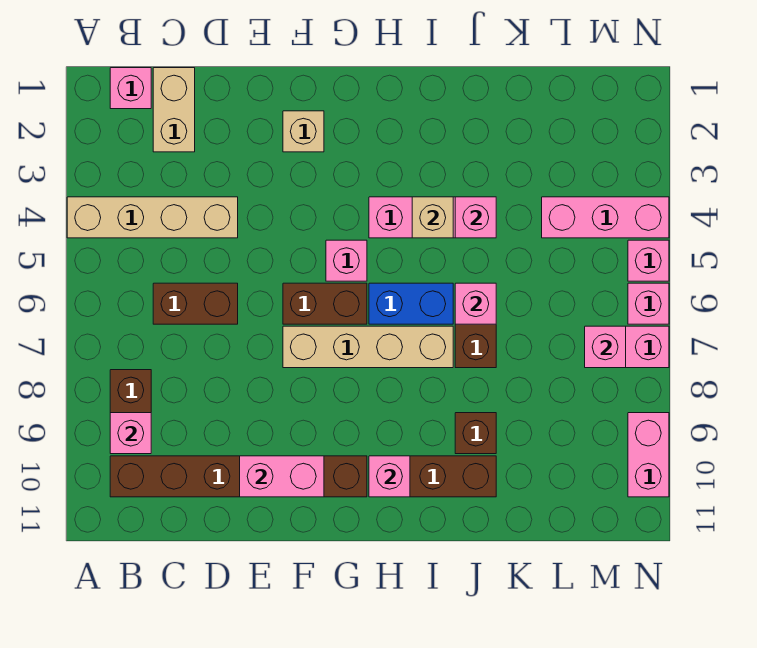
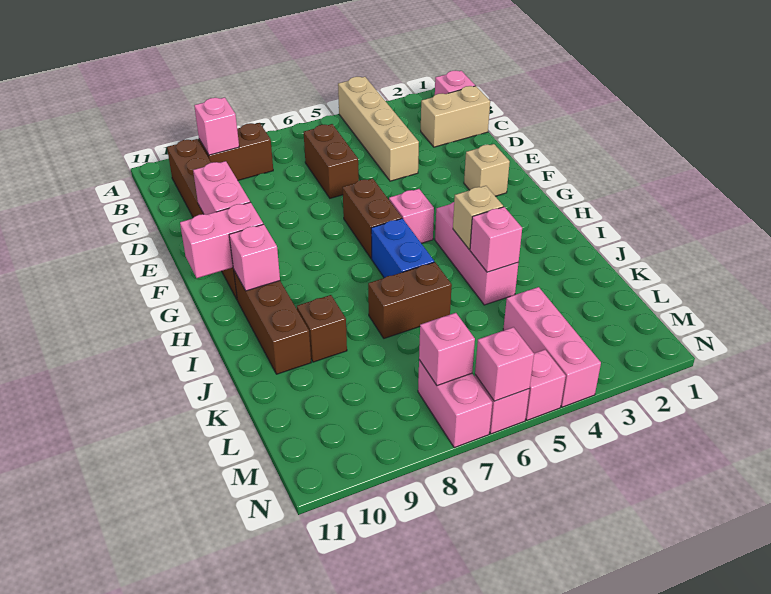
tan 1x4 brick [283,326,453,368] -> none
pink 1x1 brick [455,283,496,324] -> pink 1x1 brick moved to [475,327,534,401]
pink 1x2 brick [628,413,669,497] -> pink 1x2 brick moved to [180,202,263,278]

